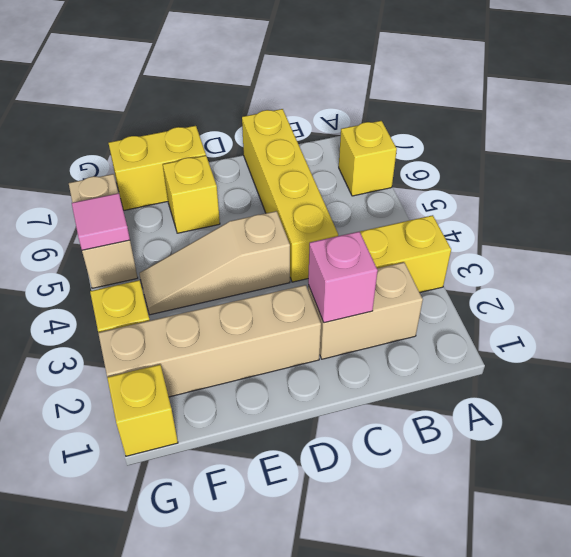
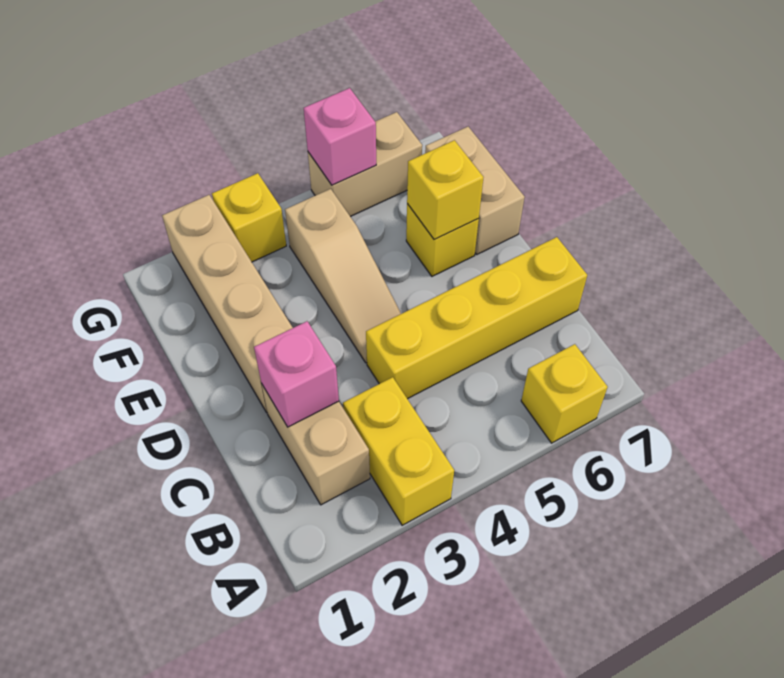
tan 1x3 slope [139,211,290,315] -> tan 1x3 slope turned to [285,189,401,363]
yellow 1x2 brick [109,126,206,211] -> tan 1x2 brick [425,127,525,254]
yellow 1x1 brick [107,365,178,456] -> yellow 1x1 brick moved to [407,140,484,239]
pink 1x1 tile [72,193,130,250] -> pink 1x1 brick [304,88,376,185]

